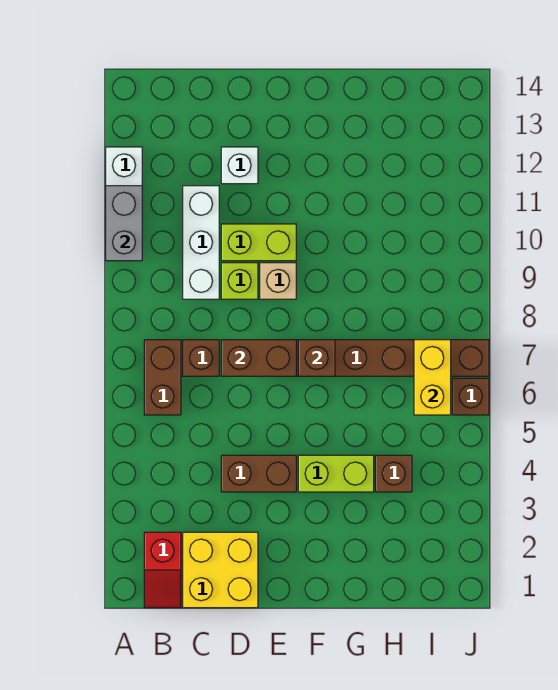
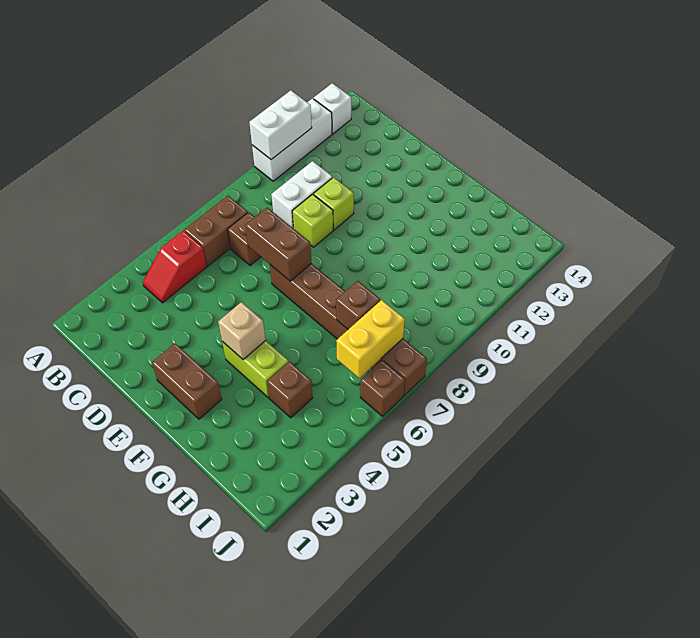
grey 1x2 brick [106,186,142,261] -> white 1x2 brick [249,90,312,160]
red 1x2 slope [144,532,181,608] -> red 1x2 slope moved to [143,231,207,303]
yellow 2x2 brick [183,532,258,608] -> none
white 1x3 brick [183,186,219,299] -> white 1x2 brick [271,161,332,229]
brown 1x2 brick [221,455,296,492] -> brown 1x2 brick moved to [152,343,222,419]
lime 1x2 brick [221,224,296,261] -> lime 1x1 brick [314,177,354,230]
white 1x1 brick [221,147,258,184] -> white 1x1 brick moved to [314,83,351,134]
tan 1x1 brick [260,263,296,299] -> tan 1x1 brick moved to [218,302,266,360]
brown 1x1 brick [298,340,335,376] -> brown 1x1 brick moved to [336,281,380,329]

